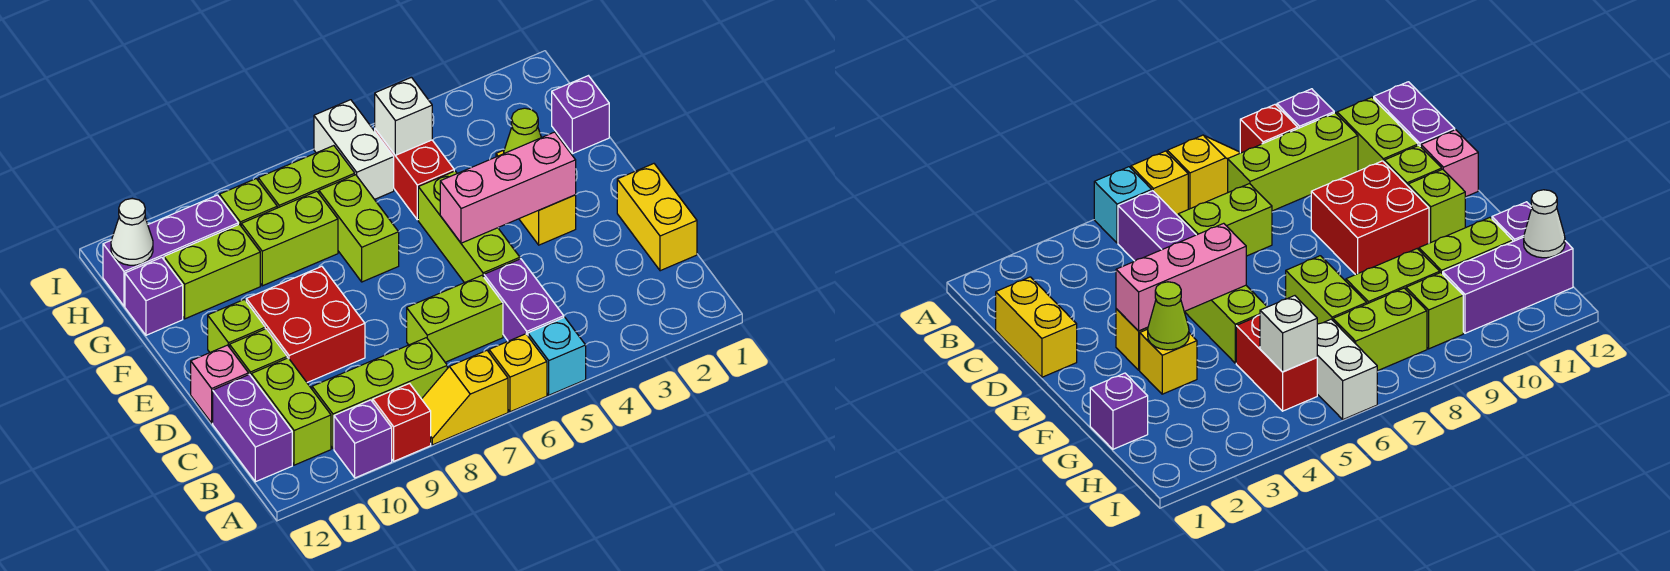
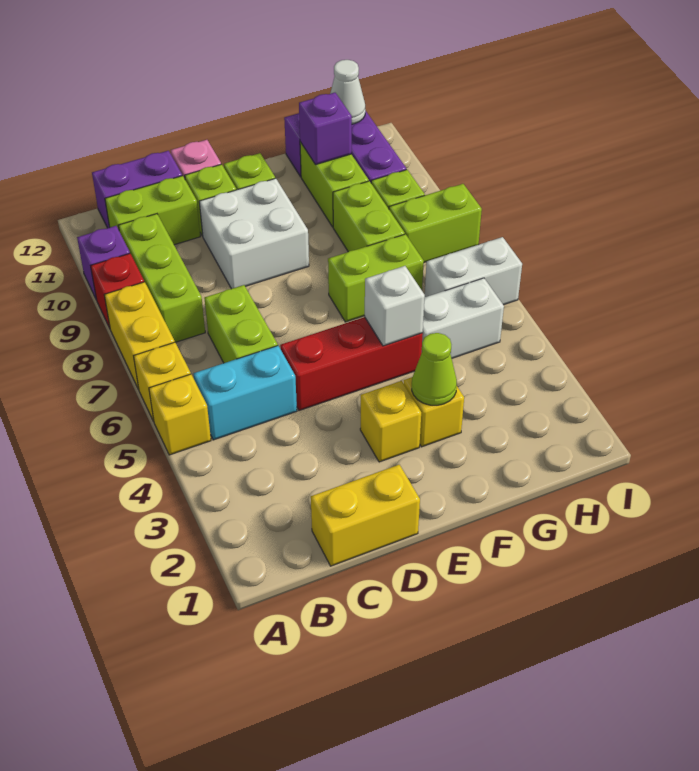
cyan 1x1 brick [528,317,586,395] -> yellow 1x1 brick [149,374,211,455]
yellow 1x2 slope [422,351,508,445] -> yellow 1x2 brick [104,282,175,389]
purple 1x2 brick [484,259,564,341] -> cyan 1x2 brick [194,346,297,440]
lime 1x3 brick [418,171,520,283] -> red 1x3 brick [280,317,423,411]
red 2x2 brick [246,266,365,382] -> white 2x2 brick [199,178,309,289]
pink 1x3 brick [440,132,576,243] -> none
purple 1x1 brick [552,76,609,154] -> purple 1x1 brick moved to [299,93,352,165]
red 1x2 brick [375,129,454,220] -> white 1x2 brick [422,278,504,358]
white 1x1 brick [375,77,432,155] -> white 1x1 brick moved to [365,266,425,346]
lime 1x2 brick [258,146,355,208] -> lime 1x2 brick turned to [389,184,482,262]

